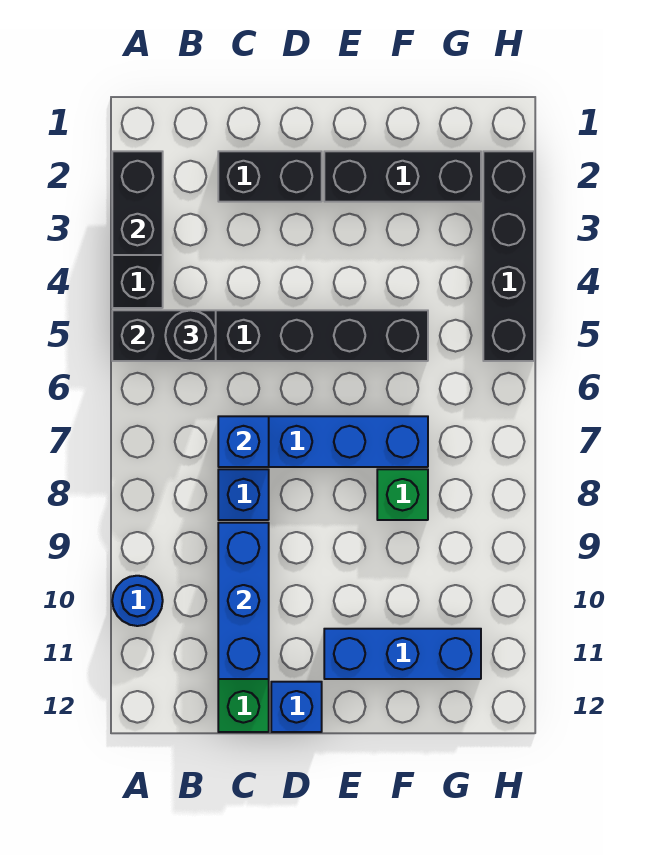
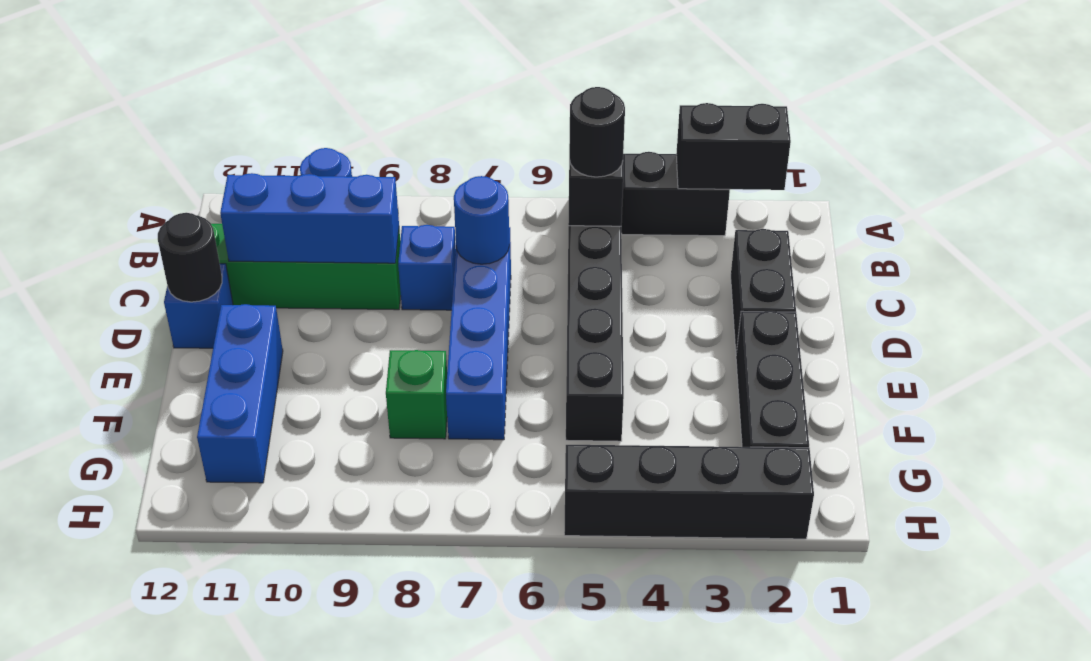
blue 1x1 brick [218,416,269,467] -> blue 1x1 round brick [454,176,509,264]
none -> black 1x1 round brick [158,213,222,302]

